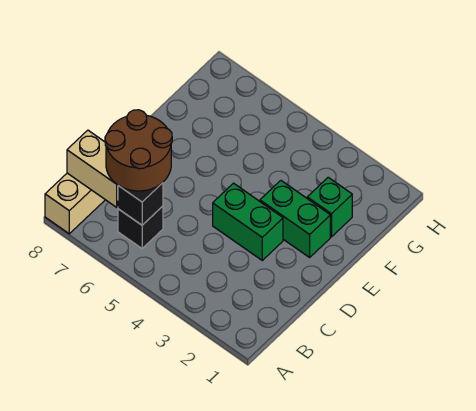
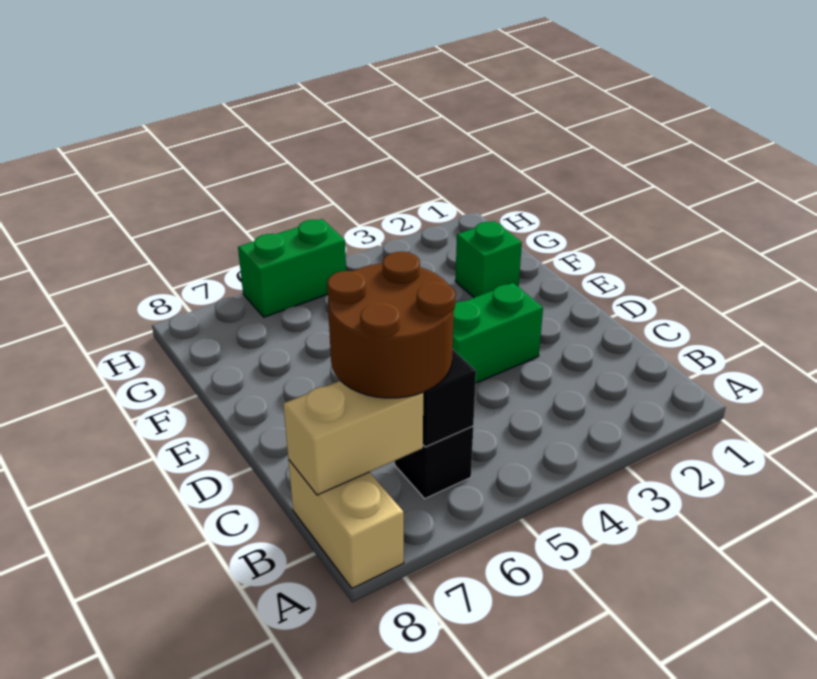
green 1x2 brick [260,180,330,257] -> green 1x2 brick moved to [238,219,346,317]

